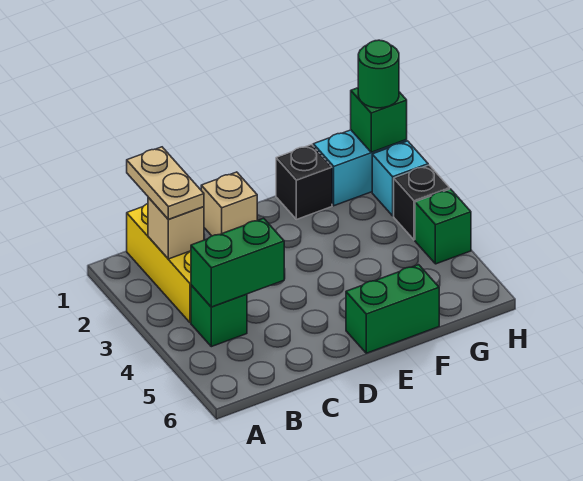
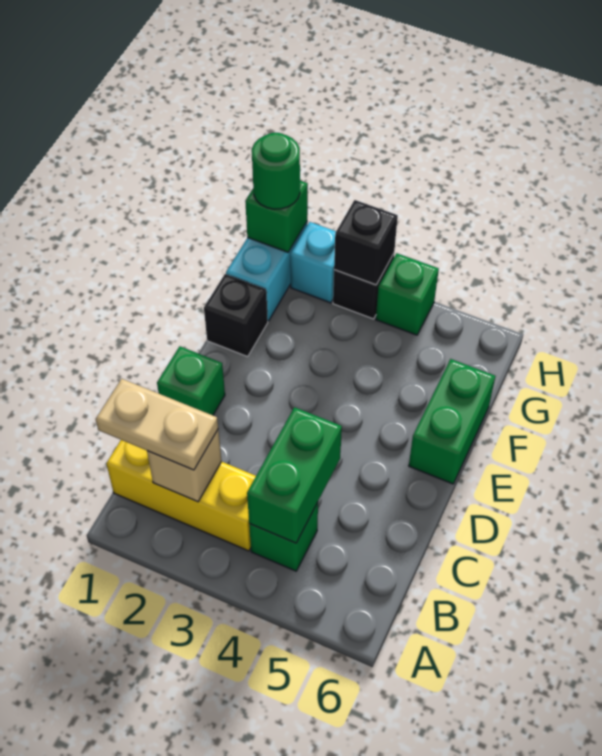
tan 1x1 brick [201,172,257,236] -> green 1x1 brick [157,346,225,415]
none -> black 1x1 brick [334,200,398,285]

